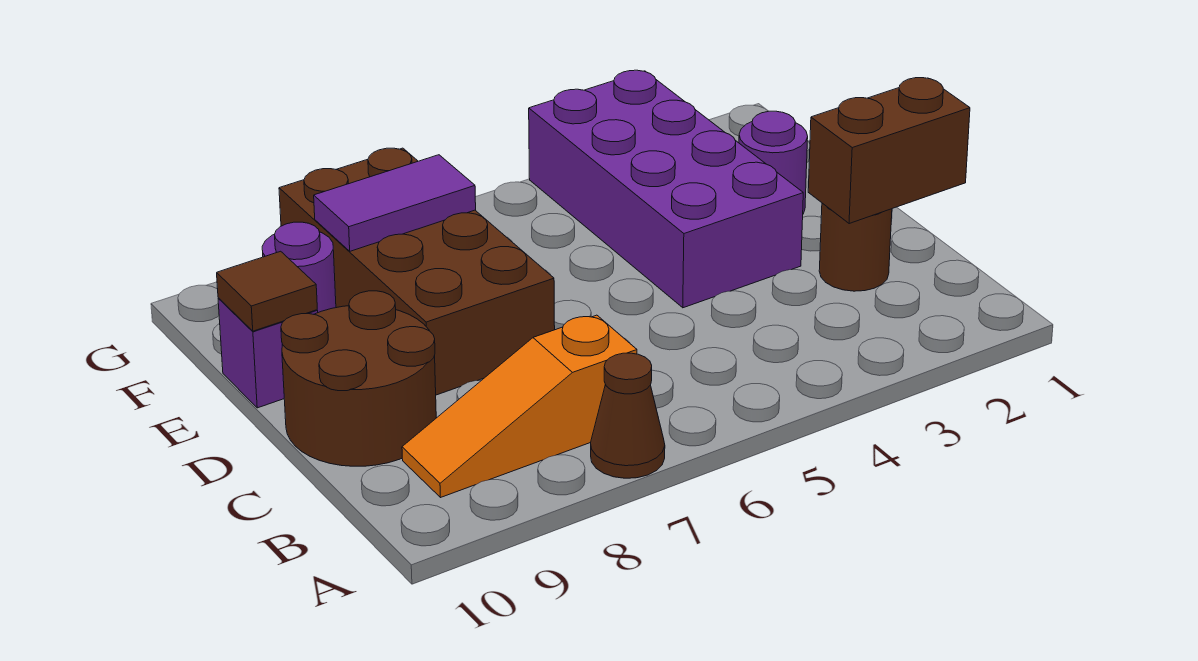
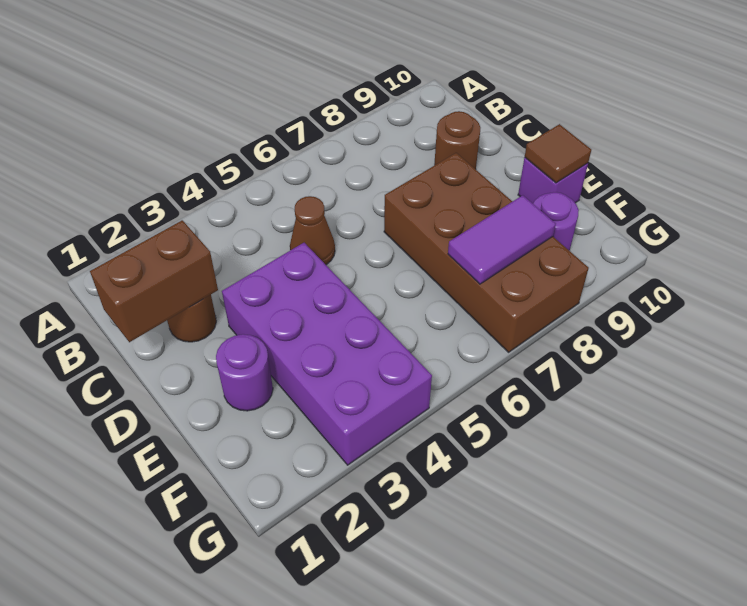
brown 1x1 cone [591,353,665,478] -> brown 1x1 cone moved to [290,196,335,265]
orange 1x3 slope [402,315,637,498] -> none
brown 2x2 round brick [281,291,436,466] -> brown 1x1 round brick [434,111,480,169]

